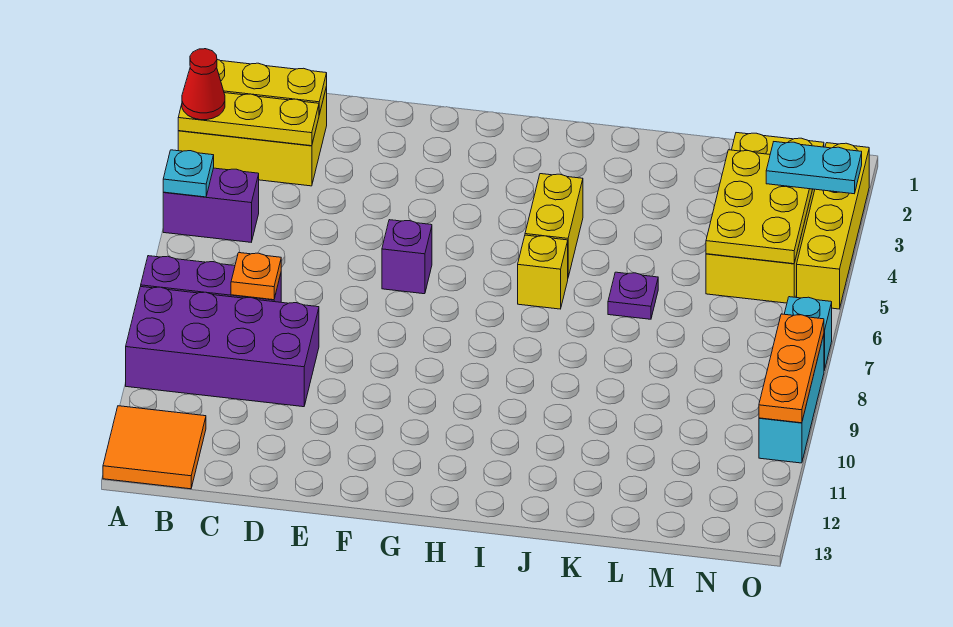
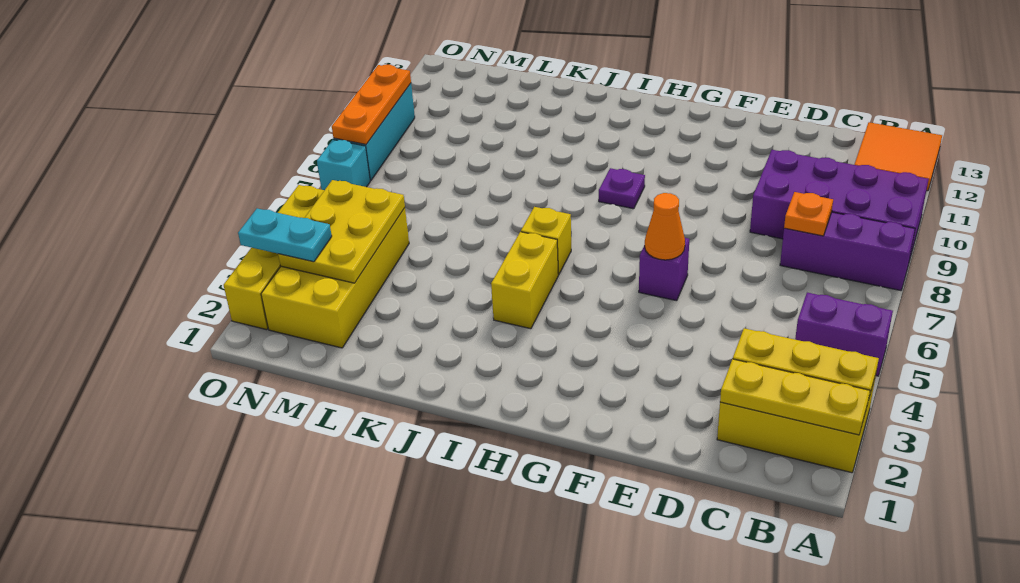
red 1x1 cone [182,49,225,120] -> none
cyan 1x1 plate [163,150,214,197] -> none
none -> orange 1x1 cone [645,193,685,260]
purple 1x1 plate [608,272,658,319] -> purple 1x1 plate moved to [599,168,645,209]

